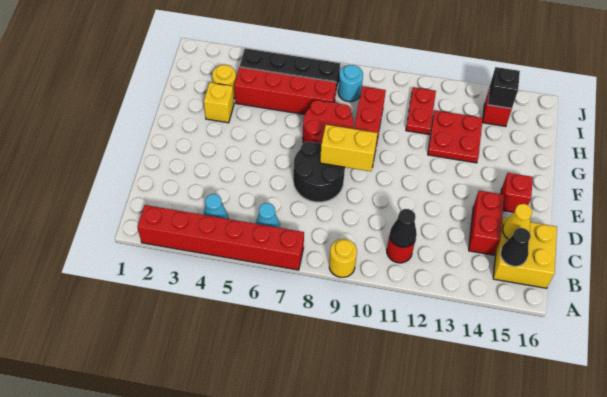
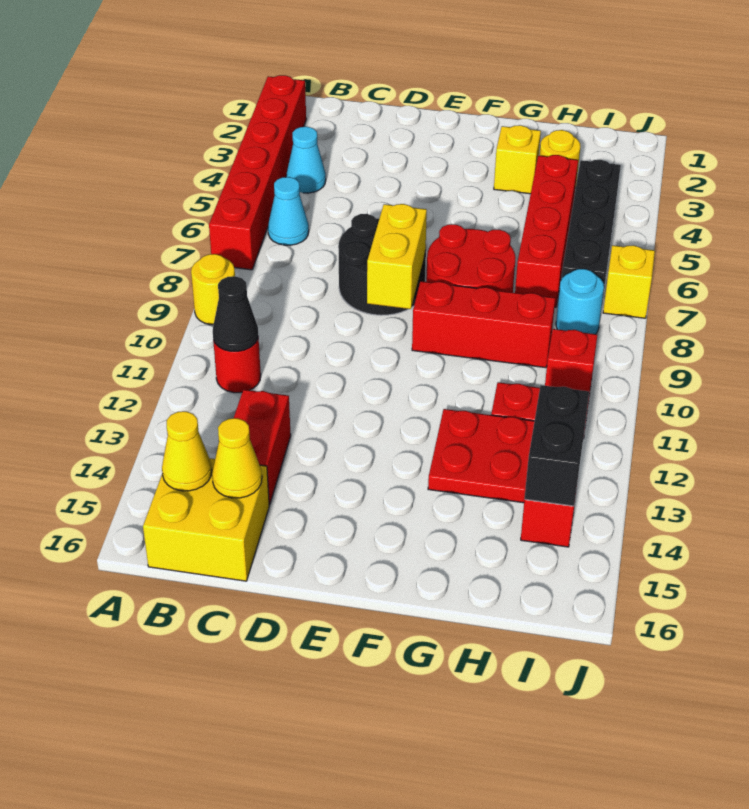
black 1x1 cone [500,228,531,266] -> yellow 1x1 cone [162,411,212,491]
red 1x2 brick [469,191,504,255] -> red 1x2 brick turned to [234,390,291,505]
red 1x1 brick [501,173,533,212] -> red 1x1 brick moved to [545,329,597,394]
black 1x1 brick [488,67,520,109] -> black 1x2 brick [525,385,589,506]
none -> yellow 1x1 brick [603,245,655,318]

